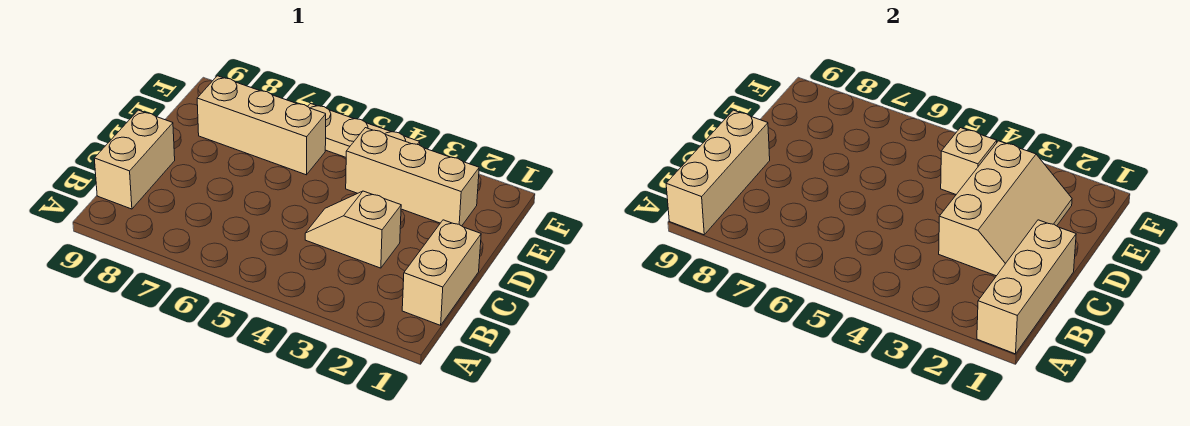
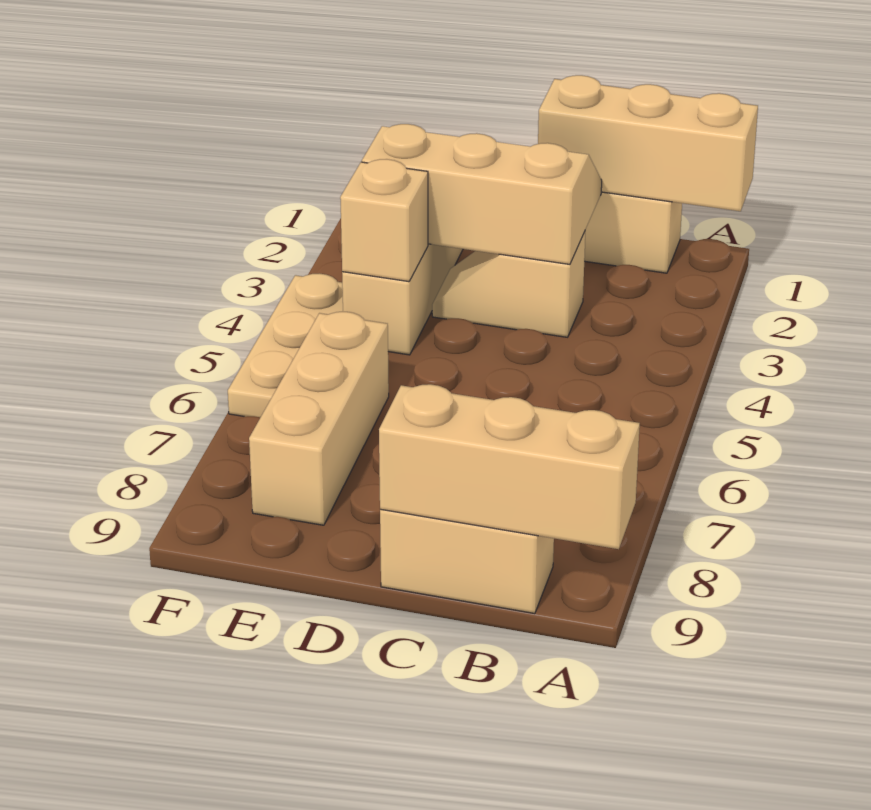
tan 1x2 slope [305,191,401,268] -> tan 1x2 slope turned to [432,232,585,337]

